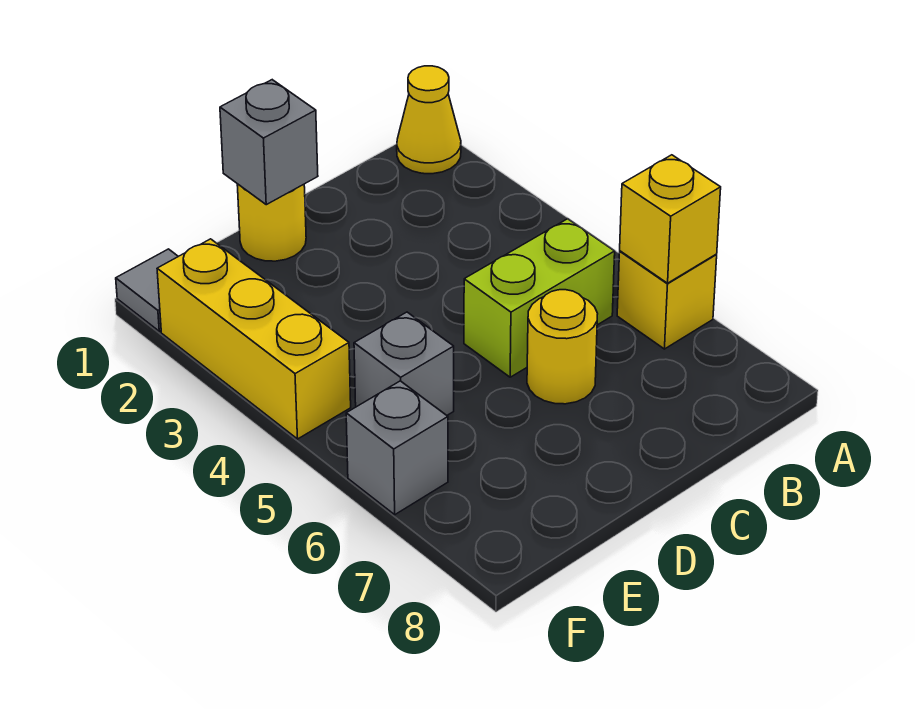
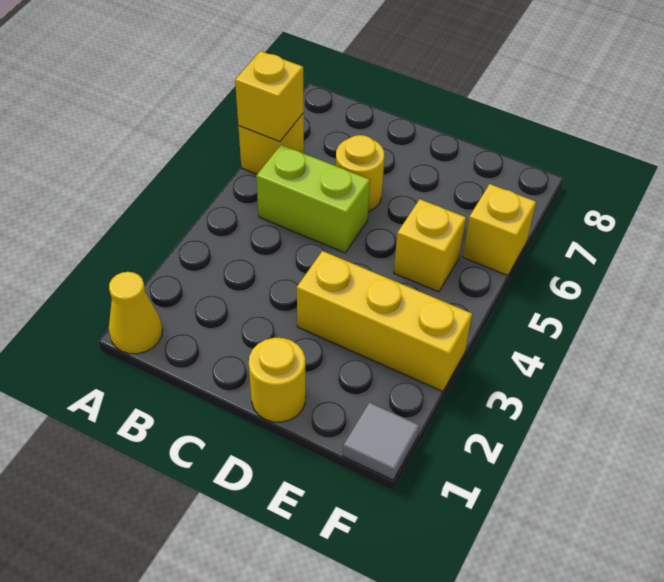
grey 1x1 brick [220,80,318,205] -> none
grey 1x1 brick [354,312,454,415] -> yellow 1x1 brick [394,199,466,292]
yellow 1x3 brick [157,239,351,439] -> yellow 1x3 brick turned to [297,251,472,391]
grey 1x1 brick [346,381,448,515] -> yellow 1x1 brick [463,184,536,276]

